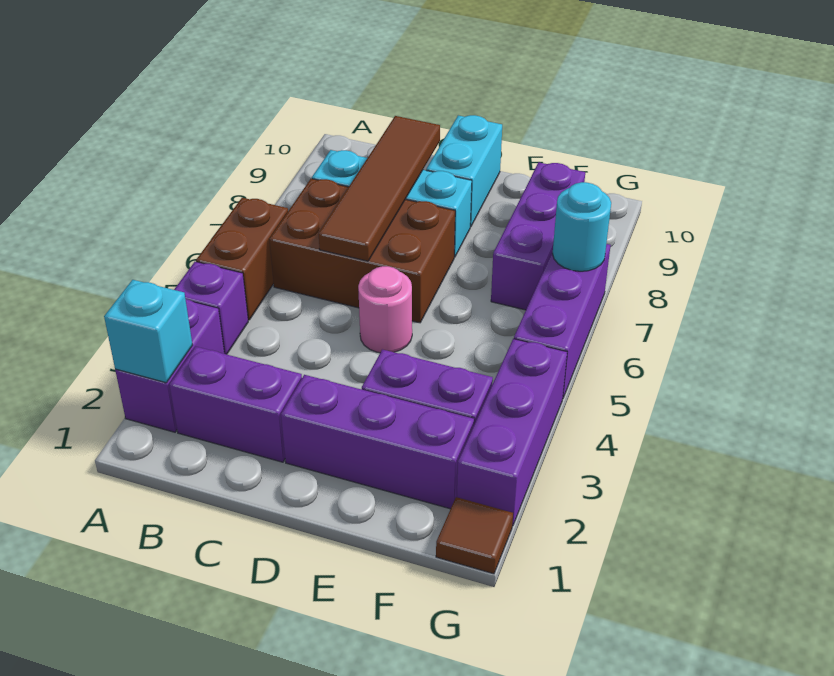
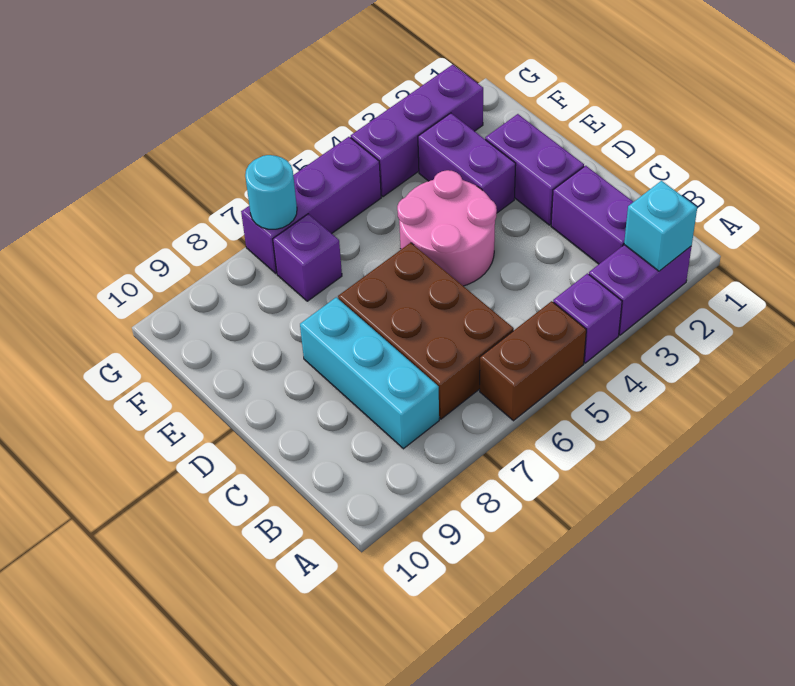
brown 1x4 tile [319,116,440,261] -> none
purple 1x3 brick [281,375,474,509] -> purple 1x2 brick [485,114,584,225]
pink 1x1 round brick [358,266,412,353] -> pink 2x2 round brick [397,170,497,286]
cyan 1x2 brick [426,115,502,227] -> none
purple 1x3 brick [491,162,585,310] -> purple 1x1 brick [273,214,342,301]
brown 1x1 tile [436,497,513,574] -> none

